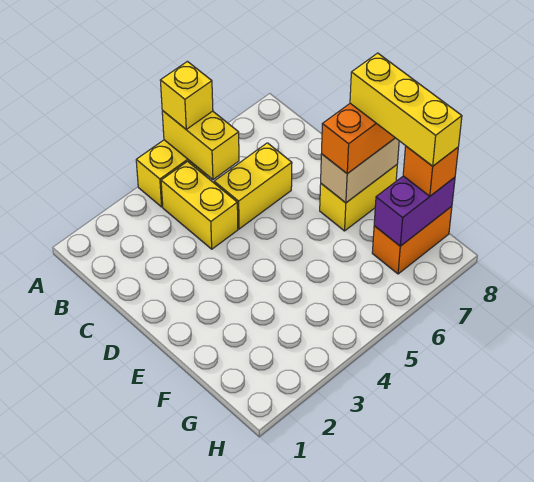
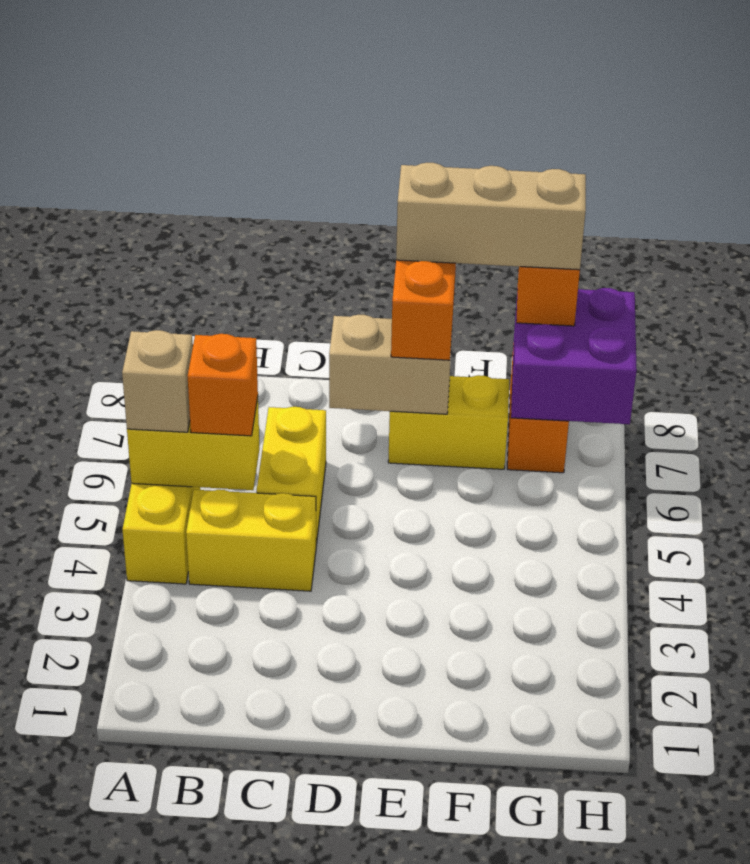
yellow 1x1 brick [160,61,213,129] -> tan 1x1 brick [122,330,193,432]
none -> orange 1x1 brick [188,334,258,436]
yellow 1x2 brick [320,165,397,231] -> yellow 1x2 brick turned to [388,375,509,469]
tan 1x2 brick [321,138,399,203] -> tan 1x2 brick turned to [329,315,452,414]
yellow 1x3 brick [350,53,462,166] -> tan 1x3 brick [396,163,586,270]
purple 1x2 brick [374,176,455,246] -> purple 2x2 brick [511,288,637,424]

